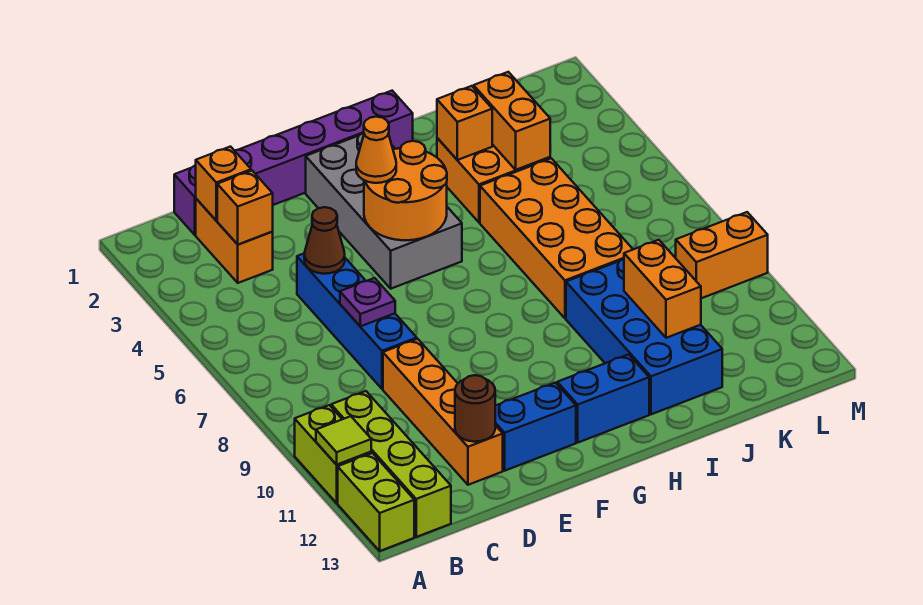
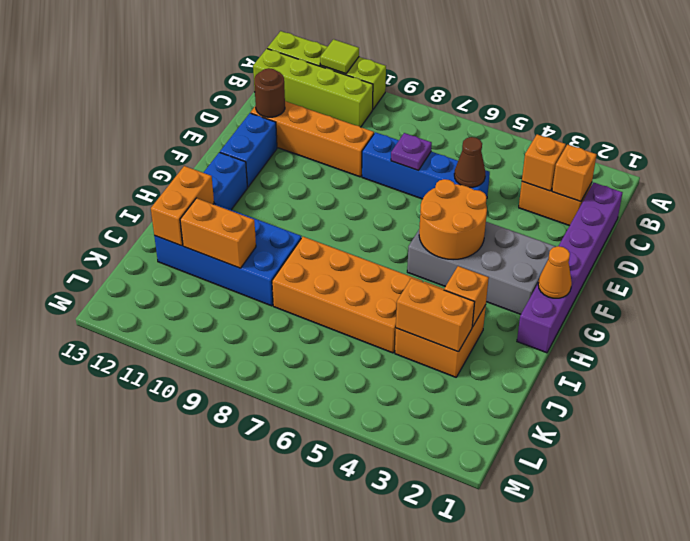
orange 1x1 cone [356,117,396,183] -> orange 1x1 cone moved to [538,246,572,298]
orange 1x2 brick [676,212,768,298] -> orange 1x2 brick moved to [151,166,214,246]

